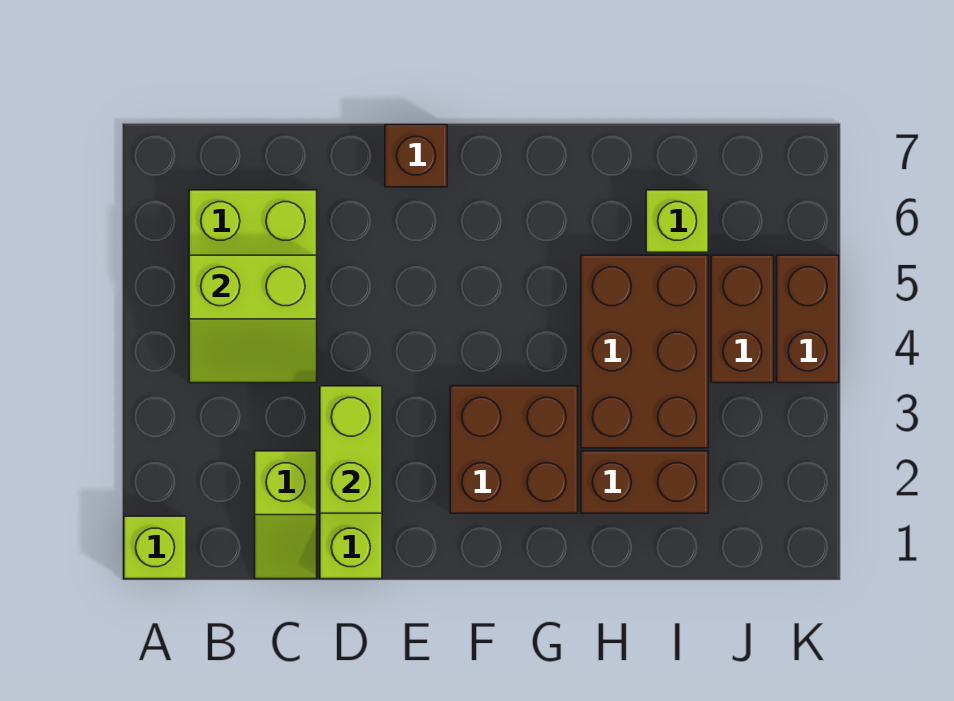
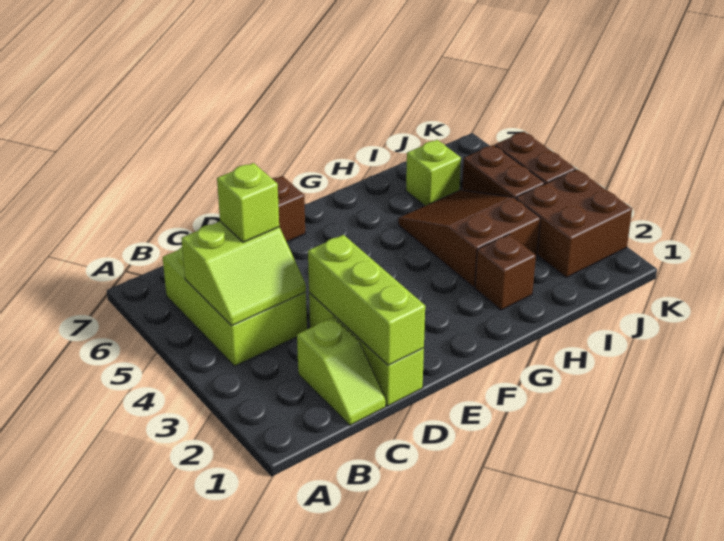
lime 1x1 brick [124,516,186,579] -> lime 1x1 brick moved to [217,163,279,242]
lime 1x2 brick [320,386,382,513] -> lime 1x3 brick [308,235,425,365]
brown 2x2 brick [450,386,578,513] -> brown 2x2 brick moved to [516,169,632,277]
brown 1x2 brick [581,451,708,513] -> brown 1x1 brick [475,234,536,310]
brown 2x3 brick [581,255,708,448] -> brown 2x3 slope [398,190,540,287]

